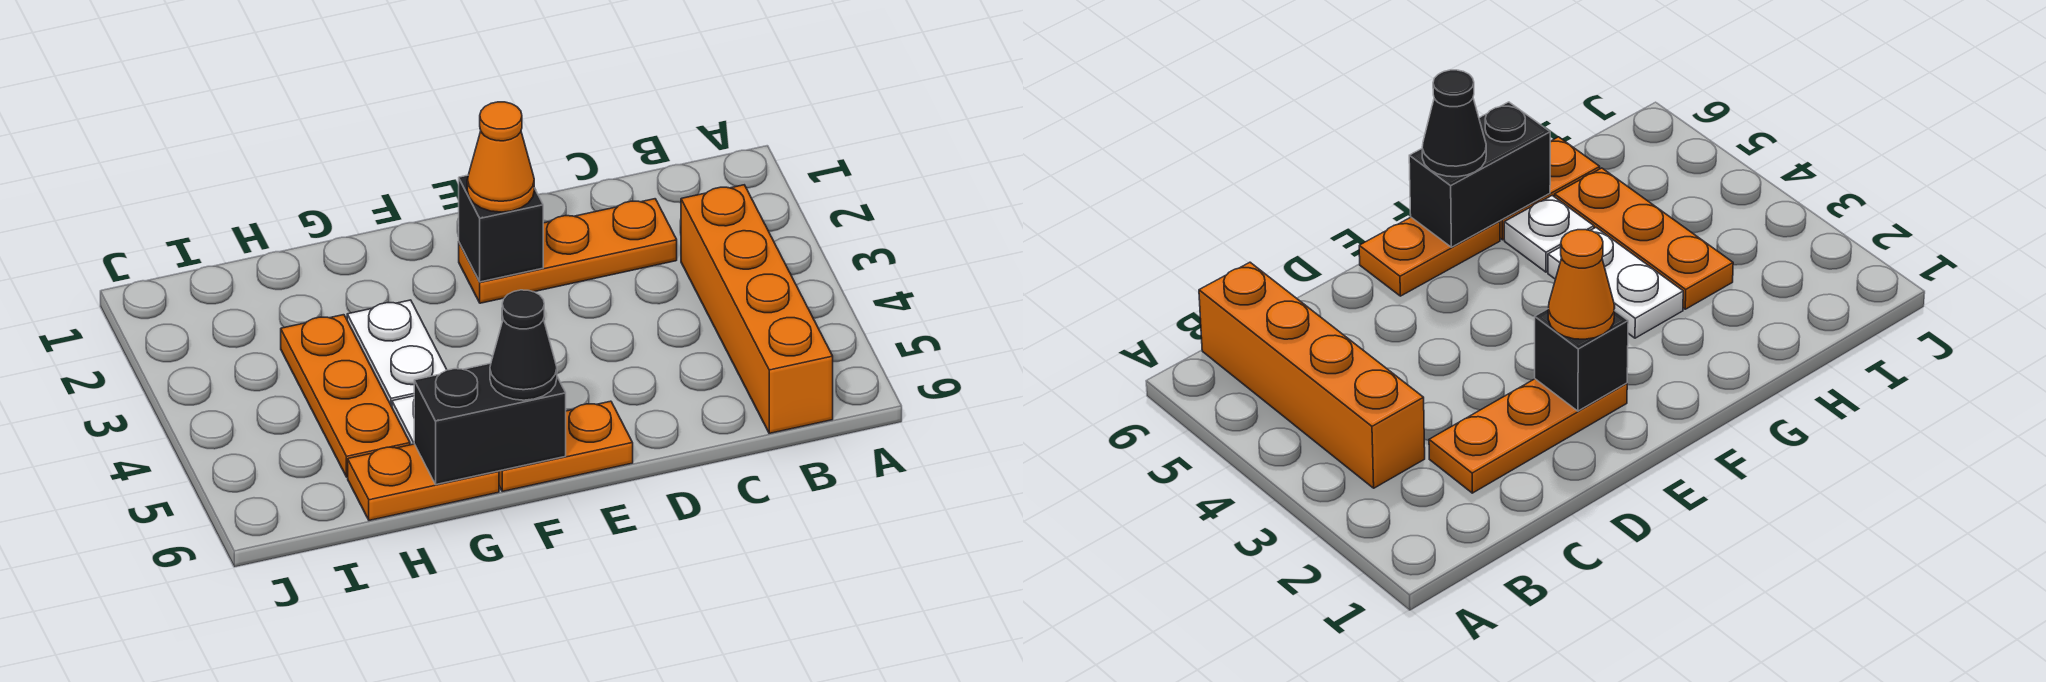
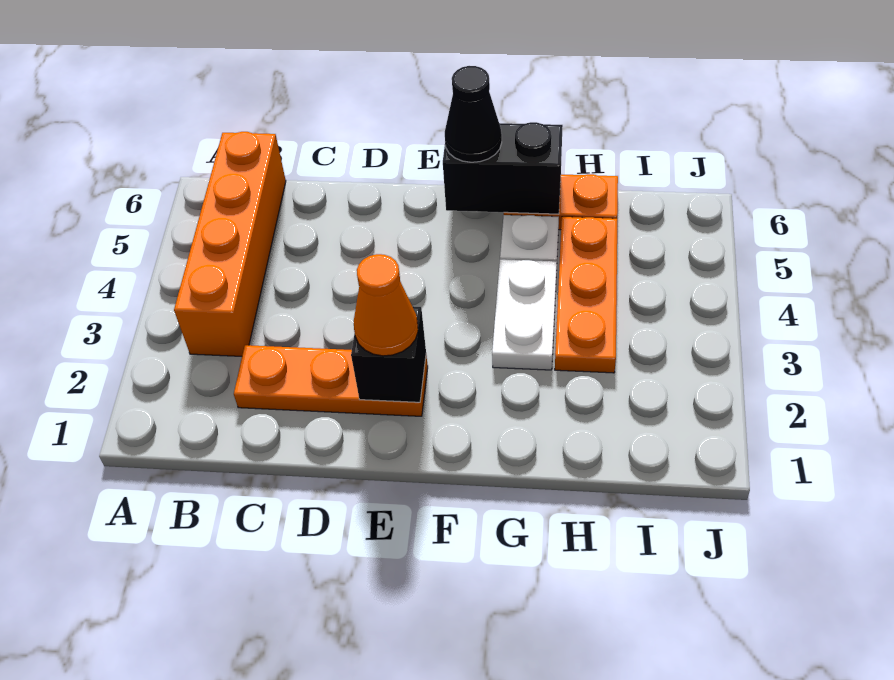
orange 1x2 plate [499,401,633,491] -> none

